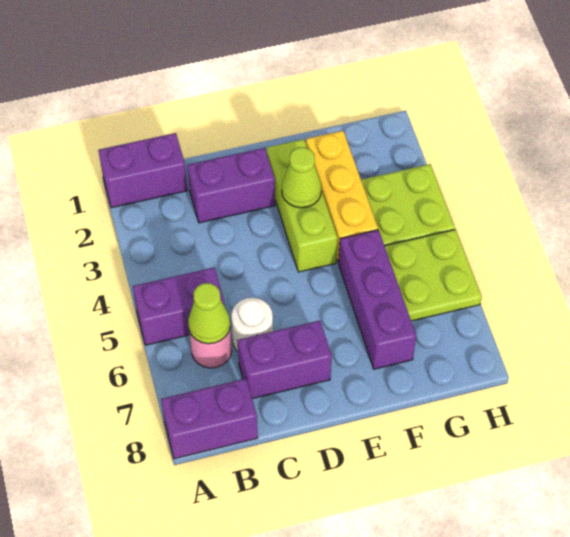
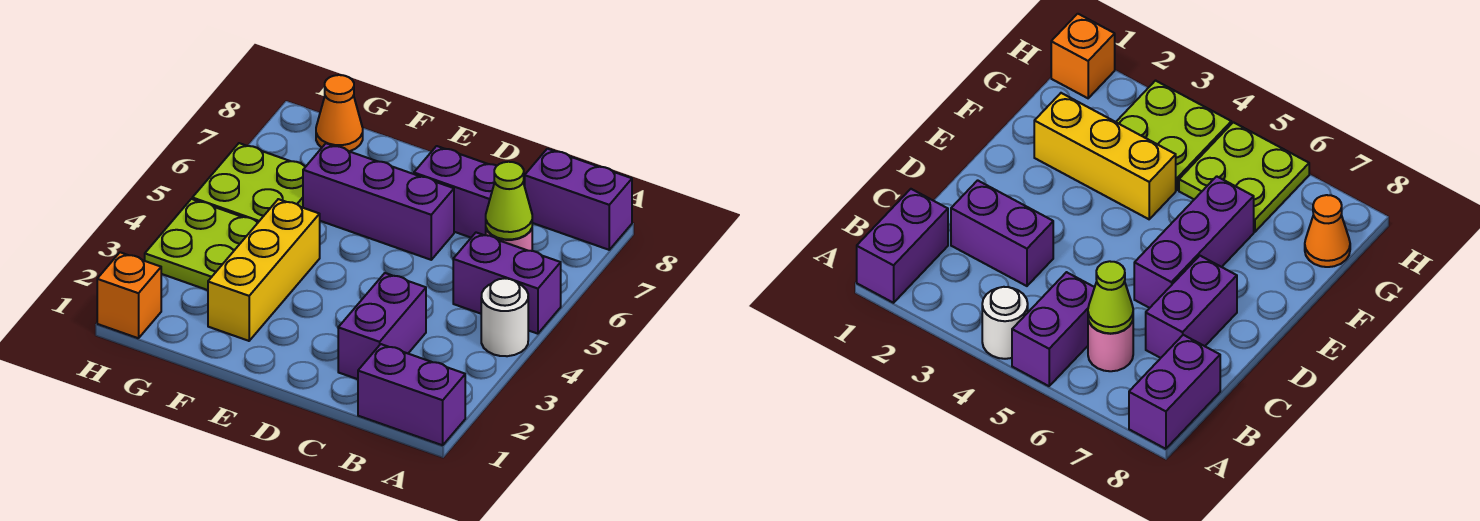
purple 1x2 brick [187,148,275,223] -> purple 1x2 brick turned to [338,273,426,379]
white 1x1 round brick [231,298,273,352] -> white 1x1 round brick moved to [481,278,528,356]
lime 1x3 brick [267,139,338,272] -> none
lime 1x1 cone [282,147,321,208] -> none
purple 1x3 brick [339,230,416,369] -> purple 1x3 brick turned to [303,143,454,260]
none -> orange 1x1 cone [316,75,363,151]
none -> orange 1x1 brick [97,252,161,338]

